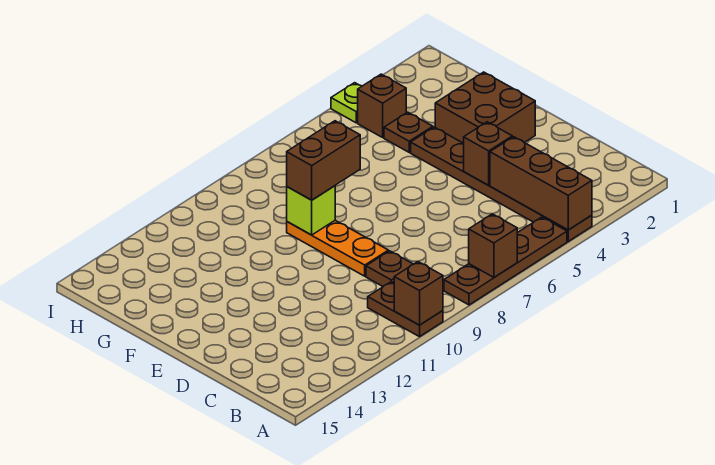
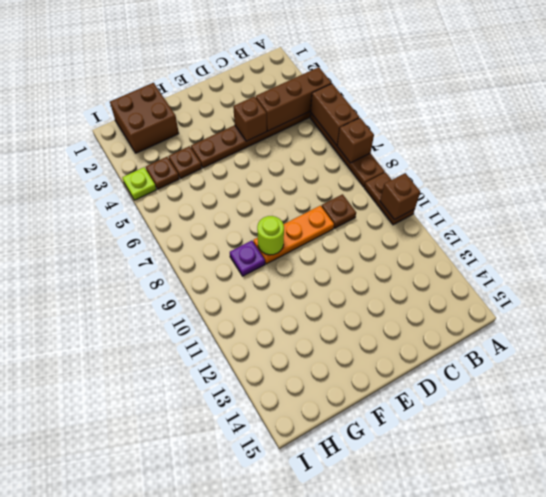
brown 1x2 plate [368,282,443,337] -> brown 1x2 plate turned to [364,172,415,225]
brown 2x2 brick [435,72,535,143] -> brown 2x2 brick moved to [110,83,179,153]
brown 1x2 brick [287,121,360,200] -> brown 1x2 brick moved to [311,84,359,145]
lime 1x1 brick [287,186,335,235] -> lime 1x1 round brick [257,216,284,255]
none -> purple 1x1 plate [230,241,265,276]
brown 1x1 brick [358,74,406,137] -> brown 1x1 plate [146,157,179,189]

